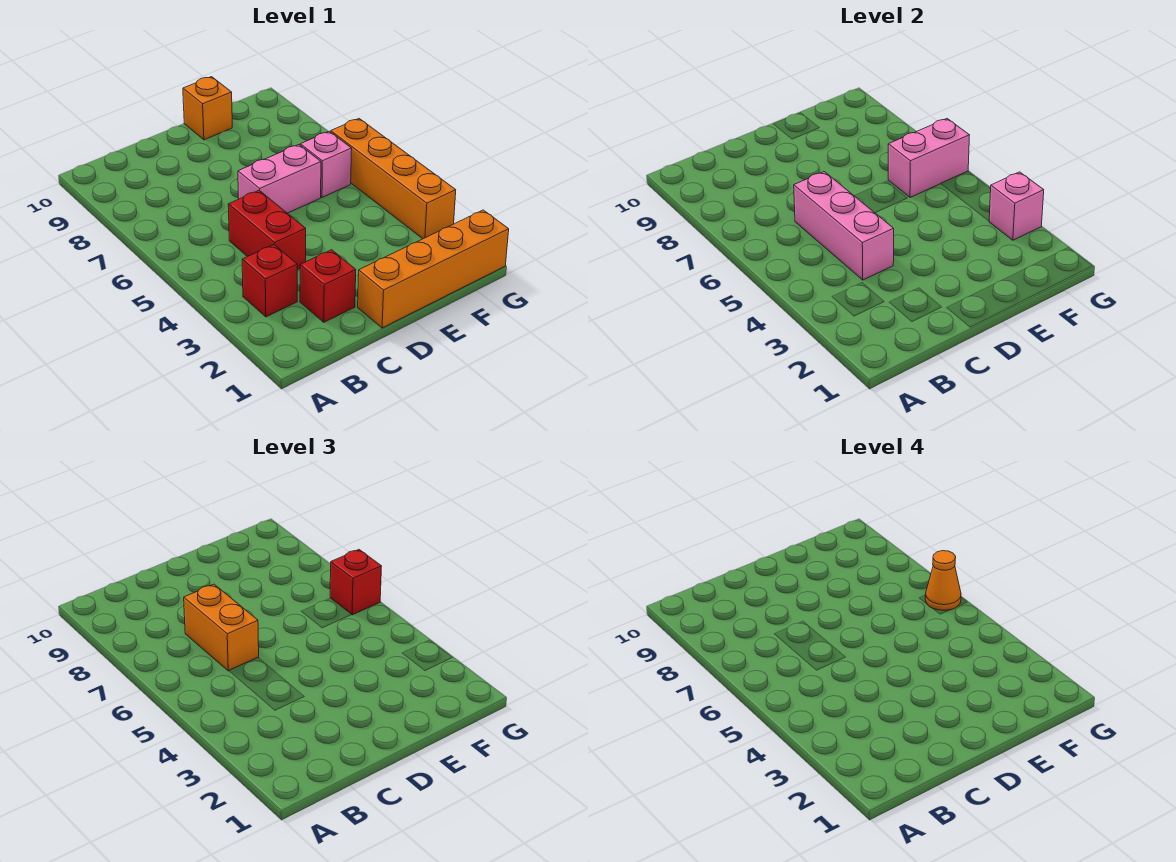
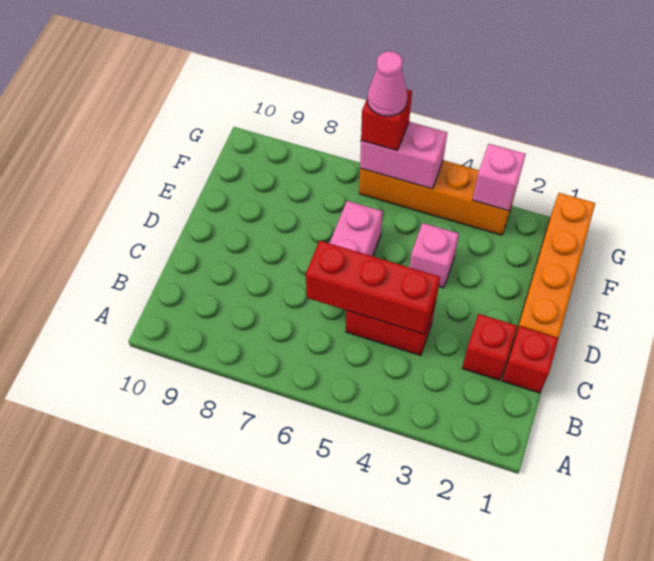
red 1x1 brick [242,245,297,317] -> red 1x1 brick moved to [502,326,558,393]
pink 1x3 brick [794,172,894,280] -> red 1x3 brick [306,241,440,334]
orange 1x2 brick [184,584,259,671] -> none
orange 1x1 brick [183,77,232,140] -> none
pink 1x1 brick [300,131,352,197] -> pink 1x1 brick moved to [410,223,459,288]
pink 1x2 brick [888,119,970,197] -> pink 1x2 brick turned to [360,122,447,189]
orange 1x1 cone [925,551,961,610] -> pink 1x1 cone [367,51,408,116]

